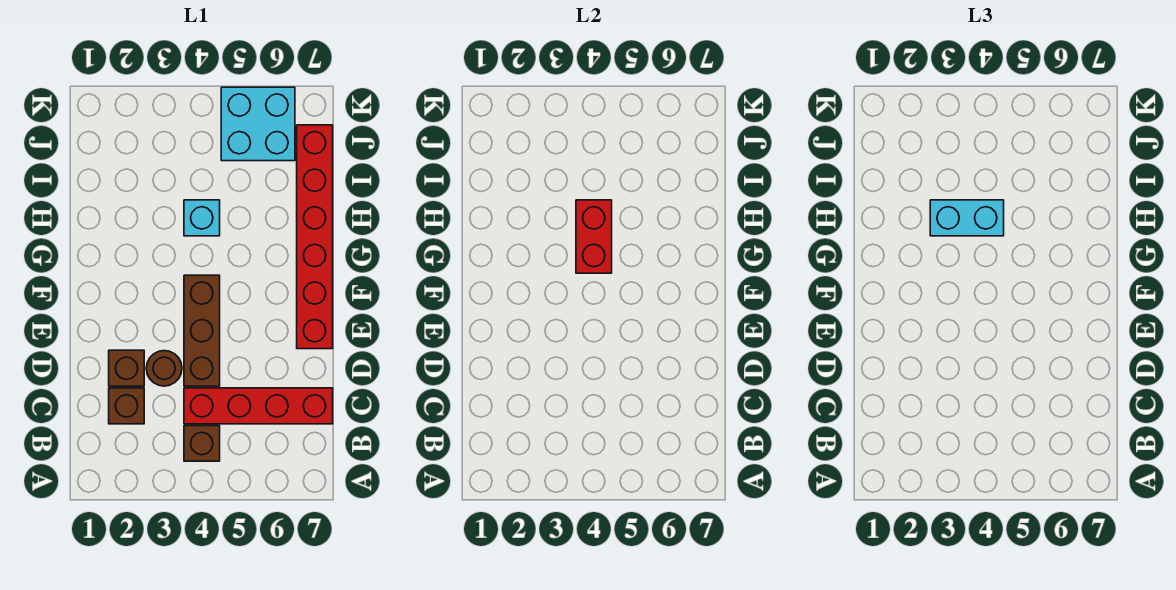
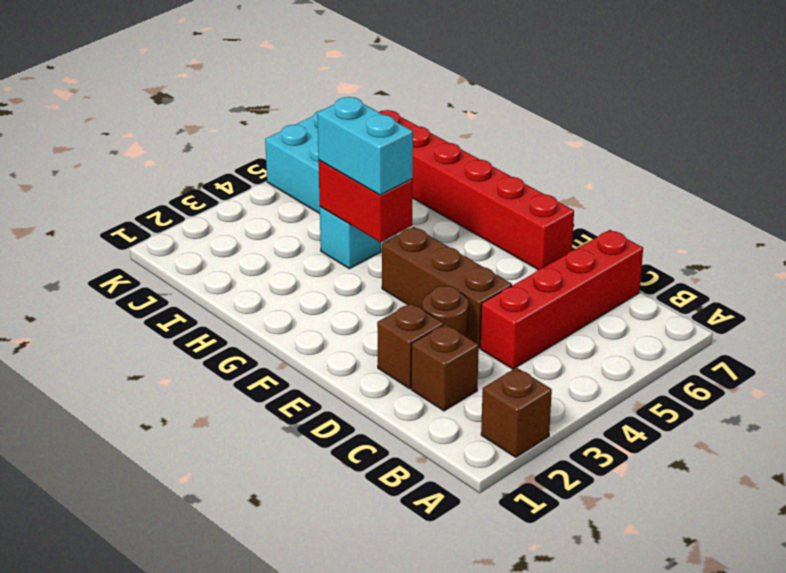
brown 1x1 brick [184,426,220,461] -> brown 1x1 brick moved to [481,367,552,457]
cyan 1x2 brick [930,200,1004,236] -> cyan 1x2 brick turned to [317,97,413,195]

